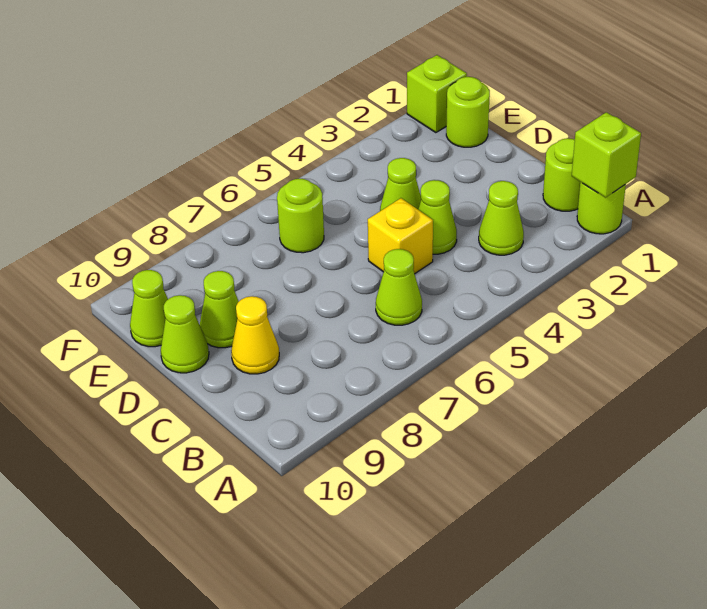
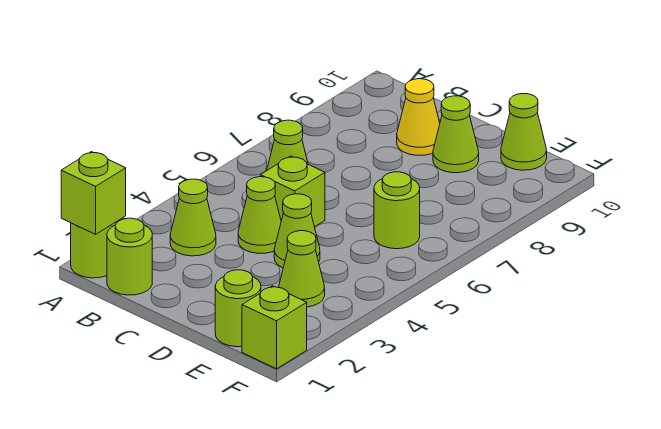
yellow 1x1 brick [368,198,433,274] -> lime 1x1 brick [260,156,325,227]
lime 1x1 cone [161,295,209,373] -> lime 1x1 cone moved to [279,231,325,307]

